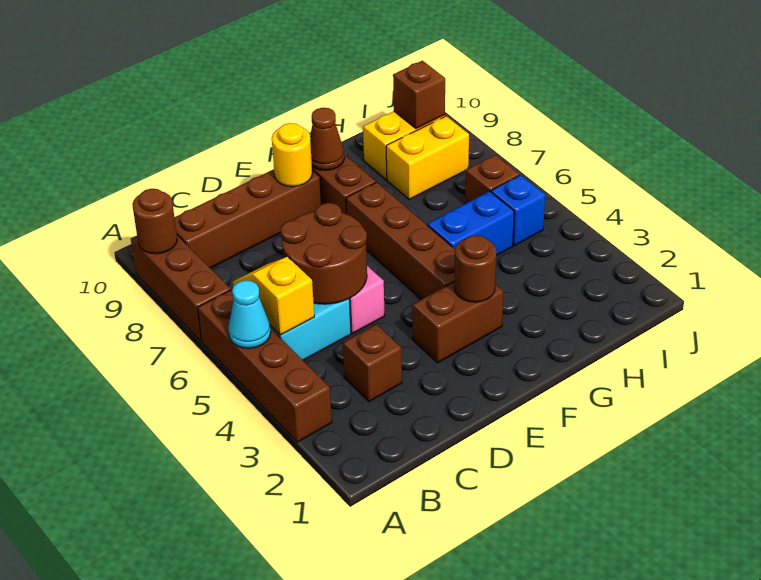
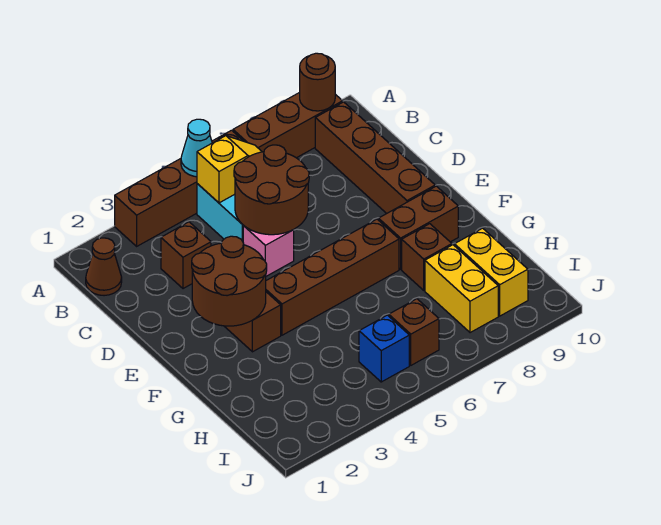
yellow 1x1 round brick [272,123,312,187] -> none
brown 1x1 round brick [454,235,496,302] -> brown 2x2 round brick [192,236,267,326]
brown 1x1 cone [310,108,344,171] -> brown 1x1 cone moved to [86,238,122,296]
blue 1x2 brick [427,191,514,256] -> none
brown 1x1 brick [393,61,445,129] -> brown 1x1 brick moved to [402,224,452,290]

